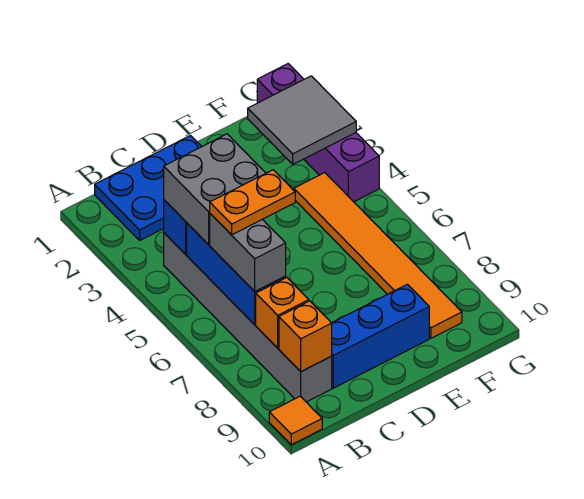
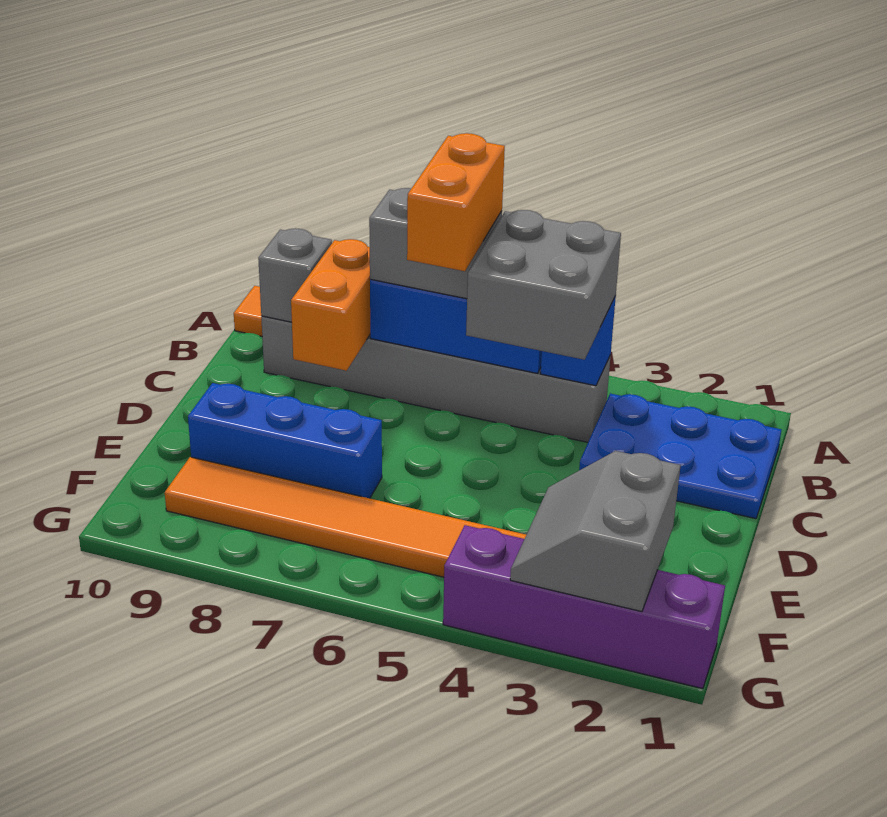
blue 2x3 plate [95,136,202,240] -> blue 2x3 plate turned to [579,394,781,519]
orange 1x2 plate [210,170,295,235] -> orange 1x2 brick [407,133,505,271]
orange 1x1 brick [256,277,309,348] -> orange 1x2 brick [291,239,370,371]
orange 1x1 brick [279,301,332,372] -> grey 1x1 brick [258,228,332,322]
blue 1x3 brick [332,284,429,388] -> blue 1x3 brick turned to [188,383,382,498]
grey 2x2 tile [248,76,356,164] -> grey 2x2 slope [510,451,680,612]

